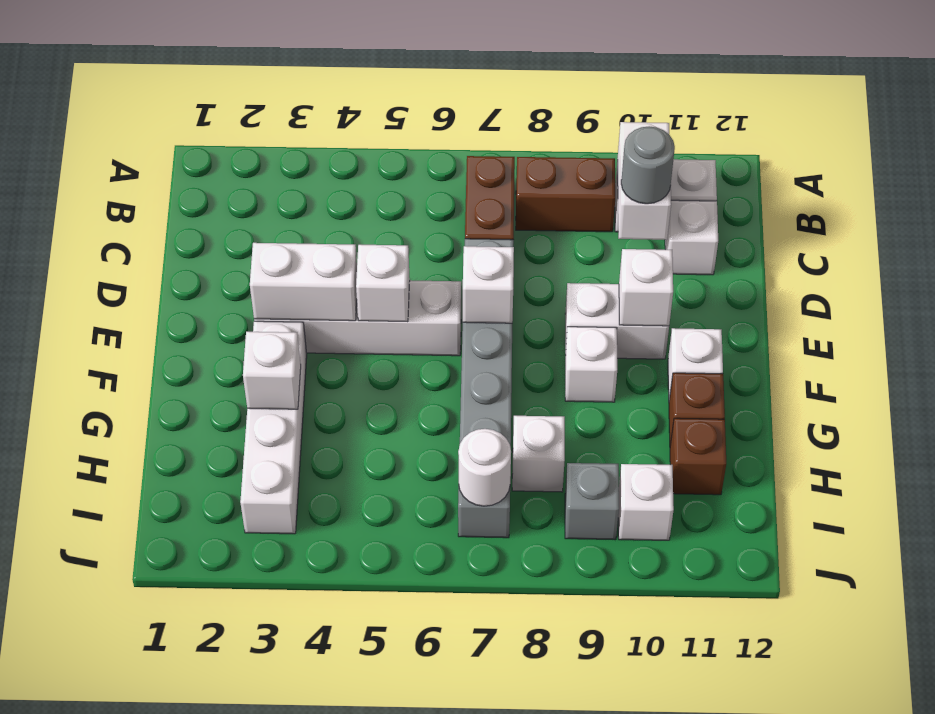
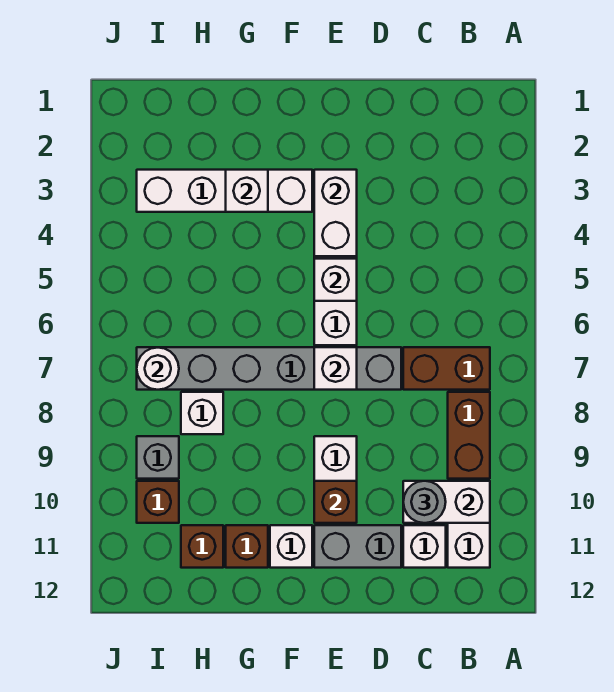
none -> grey 1x2 brick [314,525,401,568]
white 1x1 brick [619,249,673,326] -> brown 1x1 brick [314,481,357,523]
white 1x1 brick [565,327,617,402] -> none
white 1x1 brick [618,464,674,540] -> brown 1x1 brick [137,481,179,523]

